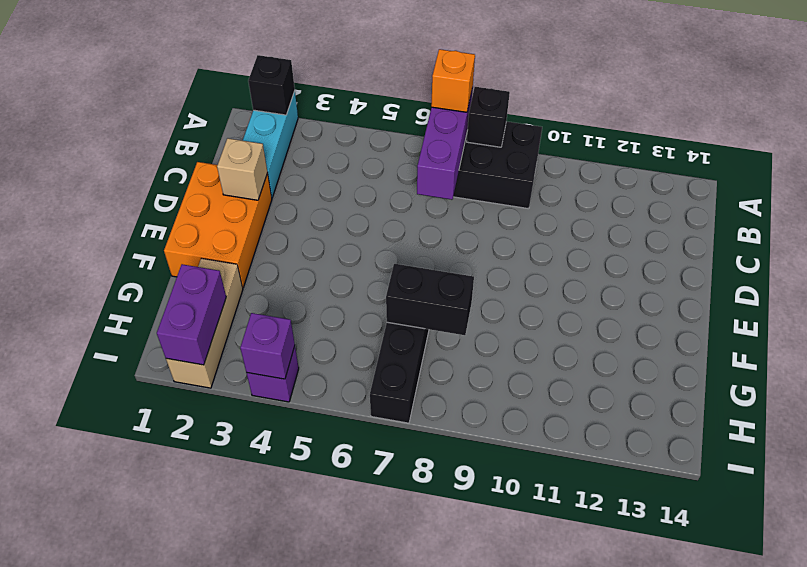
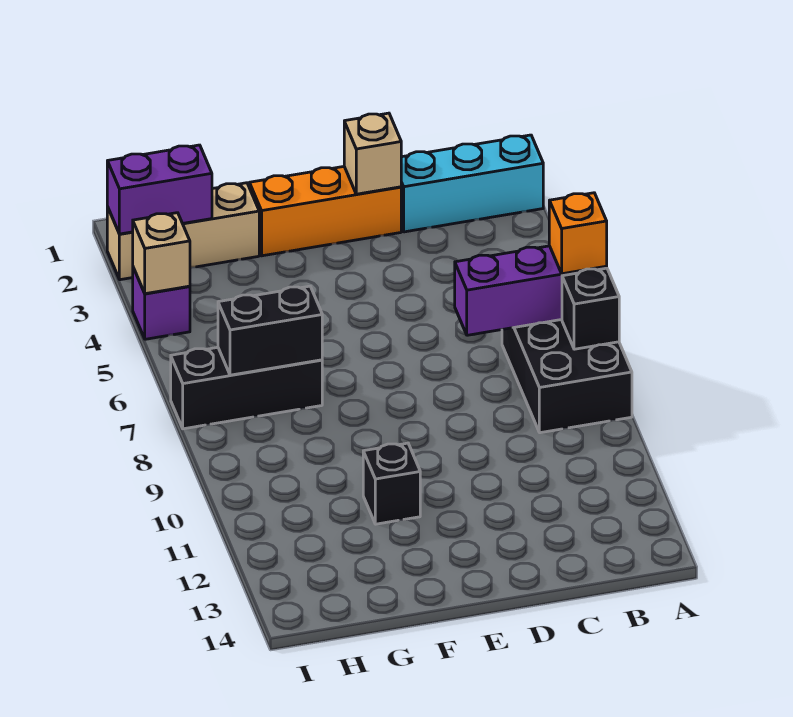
black 1x1 brick [248,55,295,115] -> black 1x1 brick moved to [363,443,420,524]
orange 2x3 brick [164,162,272,288] -> orange 1x3 brick [250,167,401,256]
black 1x2 brick [386,264,474,335] -> black 1x2 brick turned to [218,286,322,375]
purple 1x1 brick [240,313,295,379] -> tan 1x1 brick [133,213,190,294]

